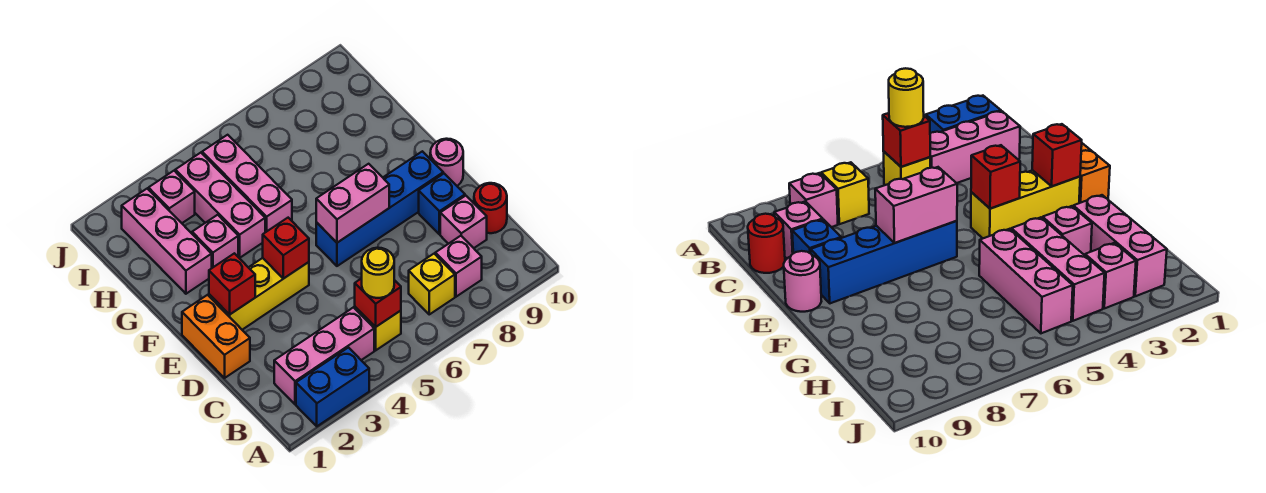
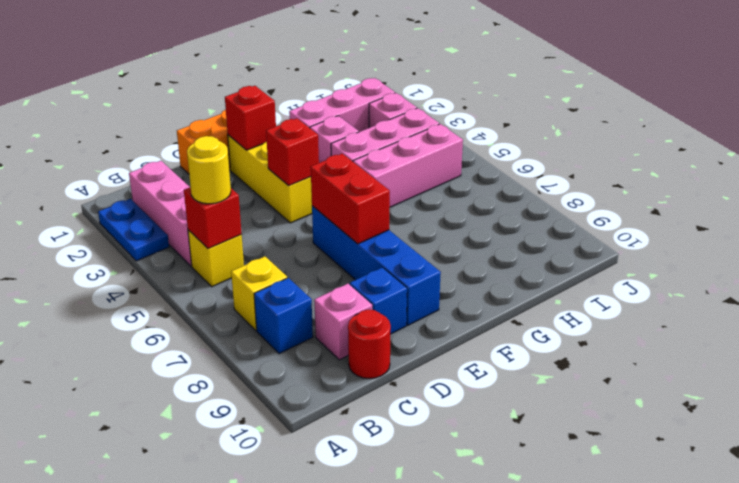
blue 1x2 brick [296,348,369,426] -> blue 1x2 plate [98,199,169,261]
pink 1x1 brick [435,236,482,297] -> blue 1x1 brick [254,278,313,354]
pink 1x2 brick [316,164,389,243] -> red 1x2 brick [311,154,390,244]
pink 1x1 round brick [430,139,463,186] -> none

